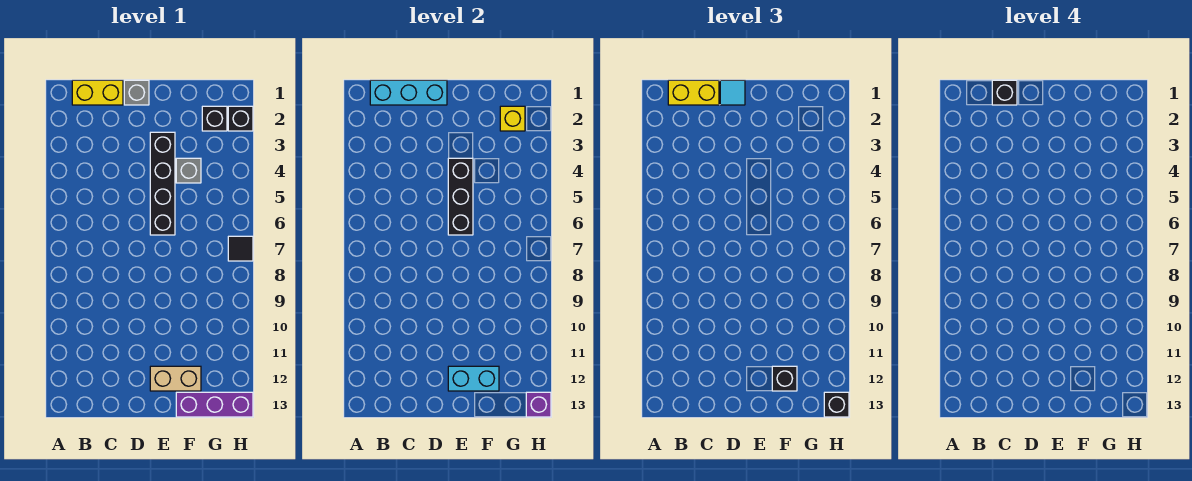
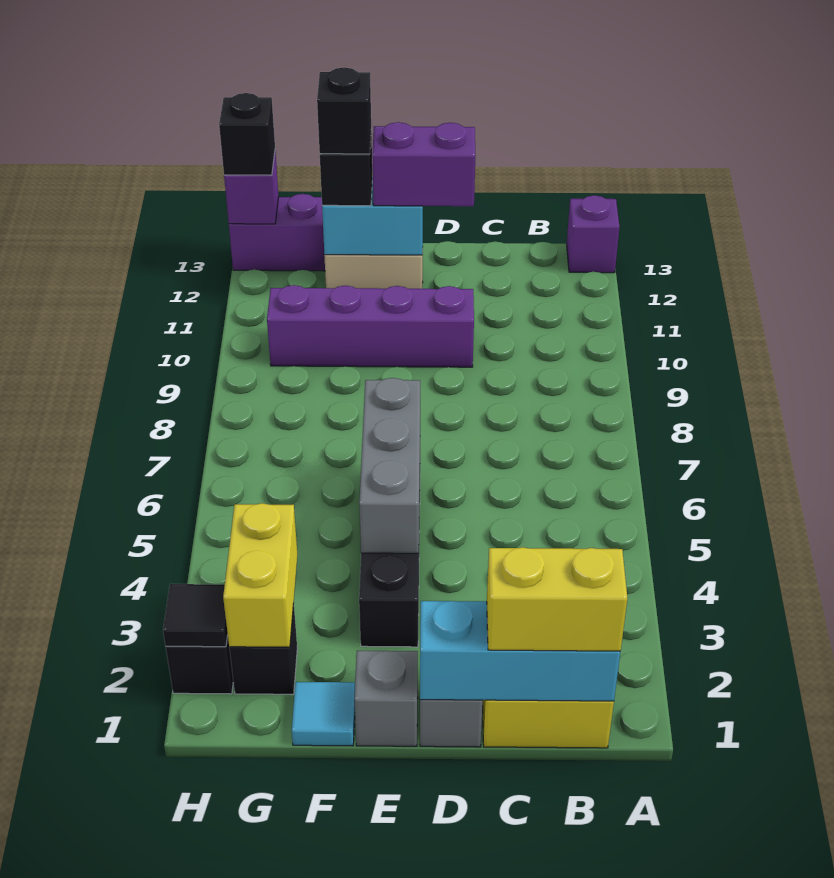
none -> purple 1x1 brick [567,195,620,273]
black 1x1 brick [992,80,1017,105] -> black 1x1 brick moved to [317,67,371,154]
cyan 1x1 tile [720,80,745,105] -> cyan 1x1 tile moved to [292,682,355,746]
none -> purple 1x4 brick [267,285,474,367]
none -> purple 1x2 brick [372,122,475,206]
black 1x3 brick [448,158,473,235] -> grey 1x3 brick [359,378,420,553]
grey 1x1 brick [176,158,201,183] -> grey 1x1 brick moved to [354,651,418,746]
yellow 1x1 brick [500,106,525,131] -> yellow 1x2 brick [223,503,297,647]
black 1x1 tile [228,236,253,261] -> black 1x1 tile moved to [163,584,228,647]

